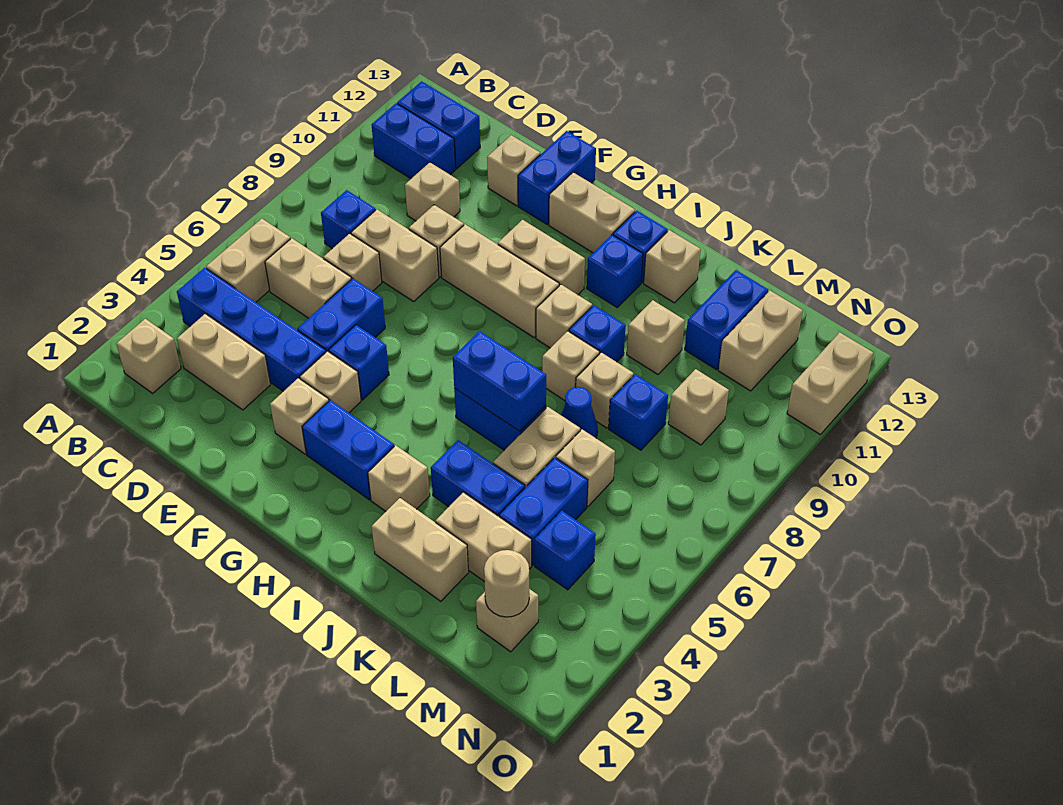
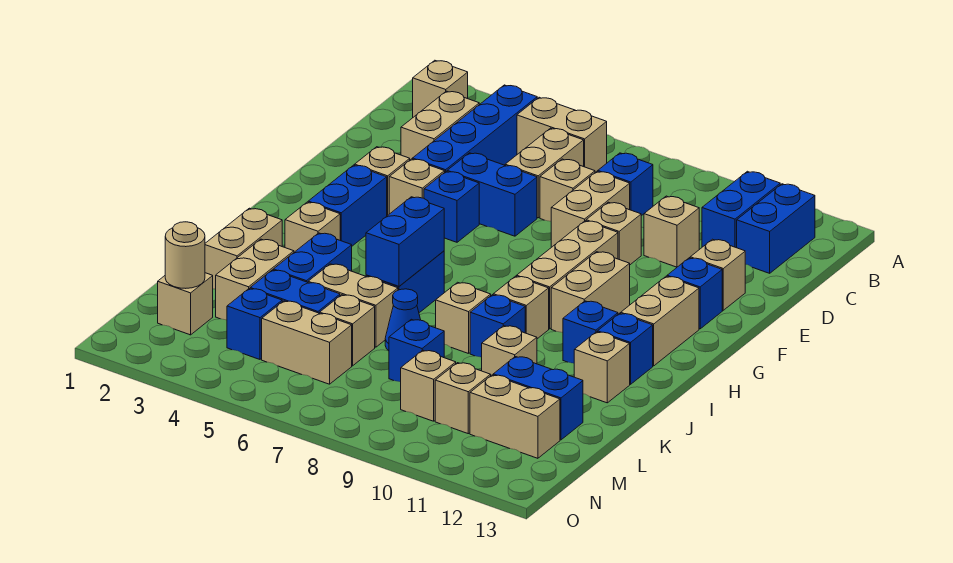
blue 1x2 brick [518,131,596,224] -> blue 1x1 brick [667,258,722,329]
tan 1x1 brick [576,352,634,428] -> tan 1x1 brick moved to [435,363,491,434]
tan 1x2 brick [787,332,873,435] -> tan 1x2 brick moved to [262,301,352,384]

